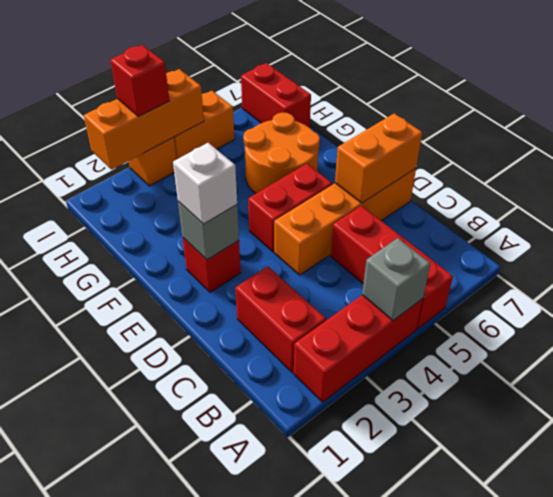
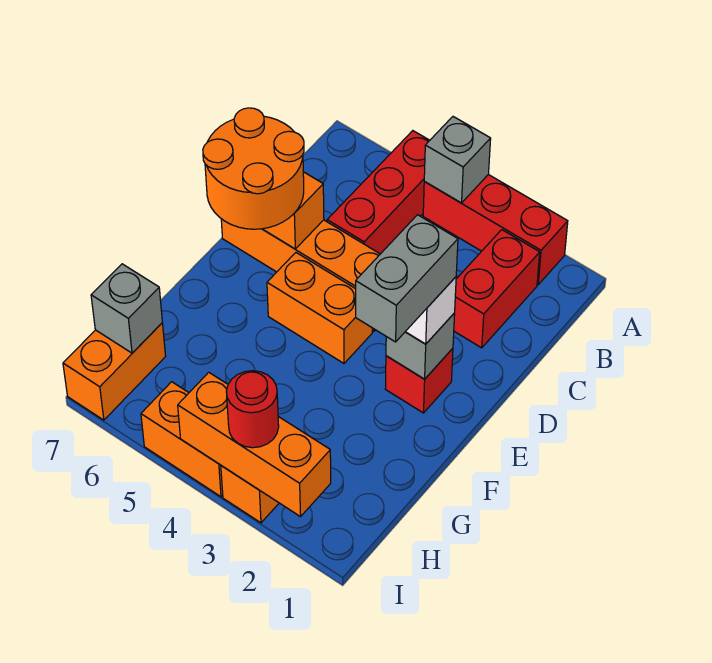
none -> grey 1x2 brick [356,215,458,342]
red 1x2 brick [248,164,332,252] -> orange 1x2 brick [267,253,372,363]
orange 2x2 round brick [243,113,320,193] -> orange 2x2 round brick moved to [203,108,304,229]
red 1x2 brick [241,63,311,127] -> orange 1x2 brick [63,323,166,420]
none -> grey 1x1 brick [91,264,162,353]
red 1x1 brick [110,45,169,116] -> red 1x1 round brick [226,371,279,448]

